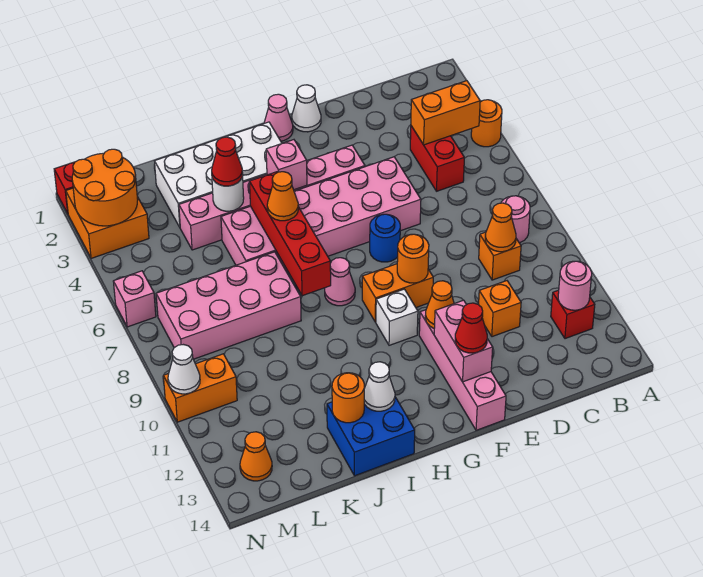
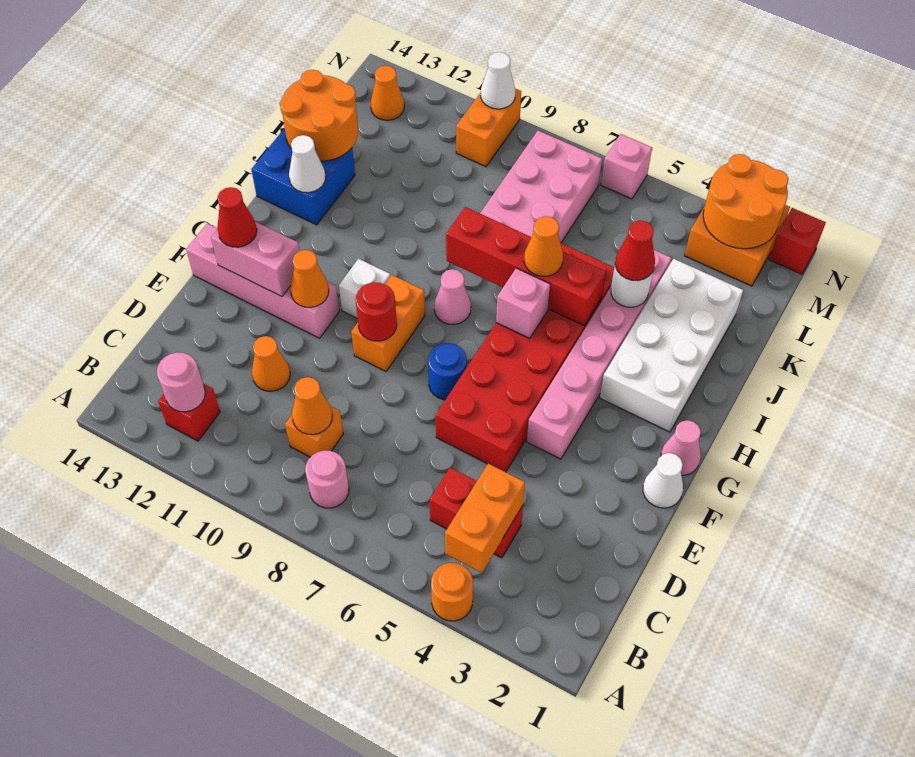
orange 1x1 brick [479,281,521,337] -> orange 1x1 cone [252,336,290,391]
pink 2x6 brick [221,157,421,271] -> red 2x6 brick [436,243,614,472]
orange 1x1 round brick [397,234,429,283] -> red 1x1 round brick [356,282,397,341]
pink 1x1 brick [266,140,307,190] -> pink 1x1 brick moved to [496,268,550,339]
orange 1x1 round brick [332,373,364,423] -> orange 2x2 round brick [280,70,358,161]

